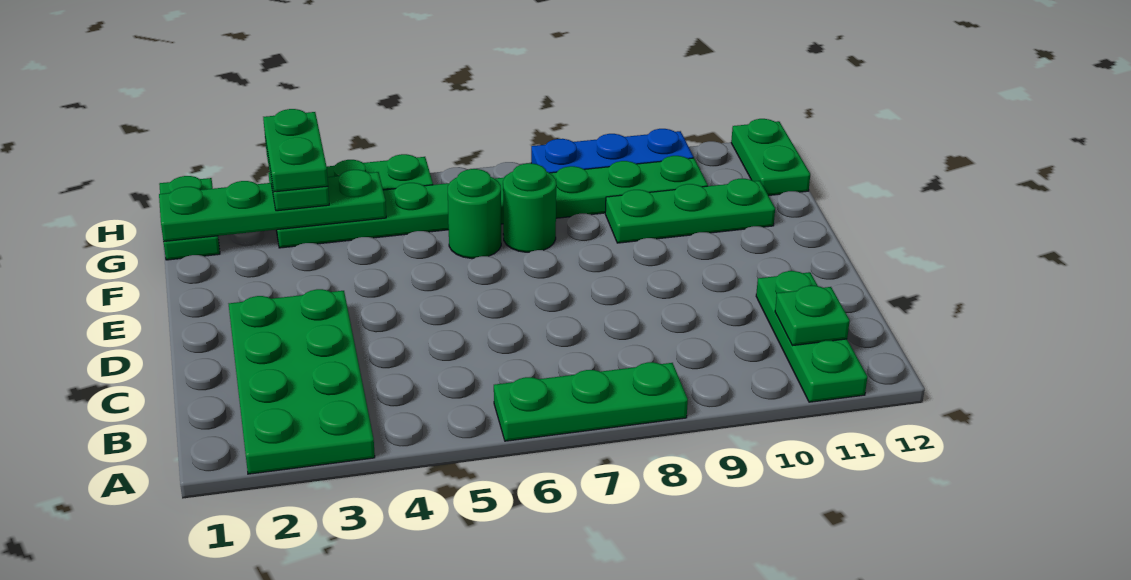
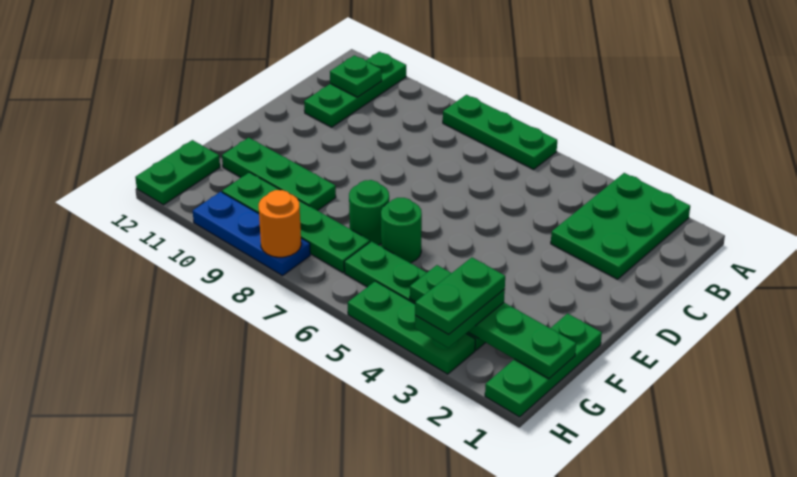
green 2x4 plate [229,289,375,474] -> green 2x3 plate [551,173,690,279]
green 1x2 plate [159,176,220,260] -> green 1x3 plate [485,314,602,417]
none -> orange 1x1 round brick [259,190,301,257]

